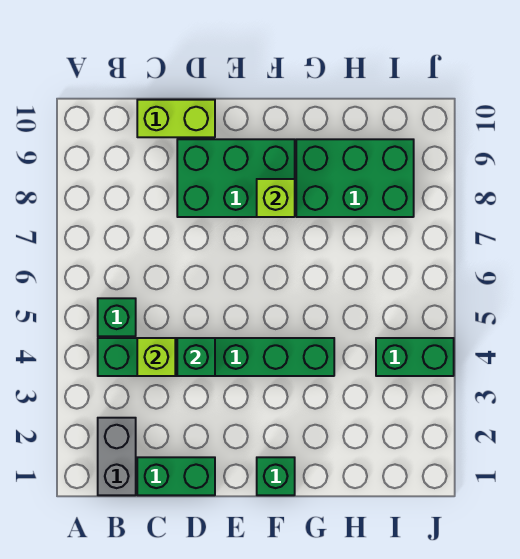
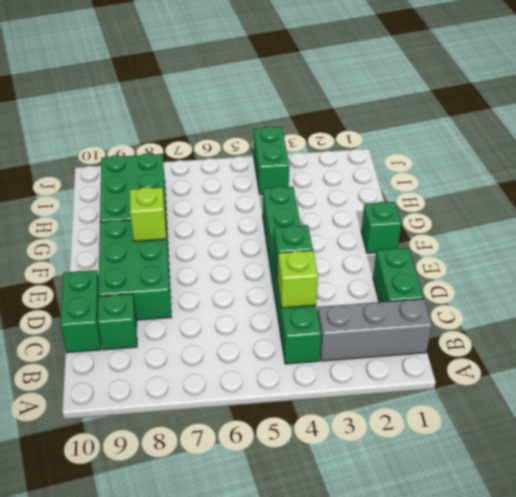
grey 1x2 brick [98,418,136,495] -> grey 1x3 brick [318,299,432,361]
green 1x1 brick [98,298,136,336] -> green 1x1 brick moved to [98,294,137,350]
lime 1x2 brick [137,100,215,137] -> green 1x2 brick [60,270,101,353]

